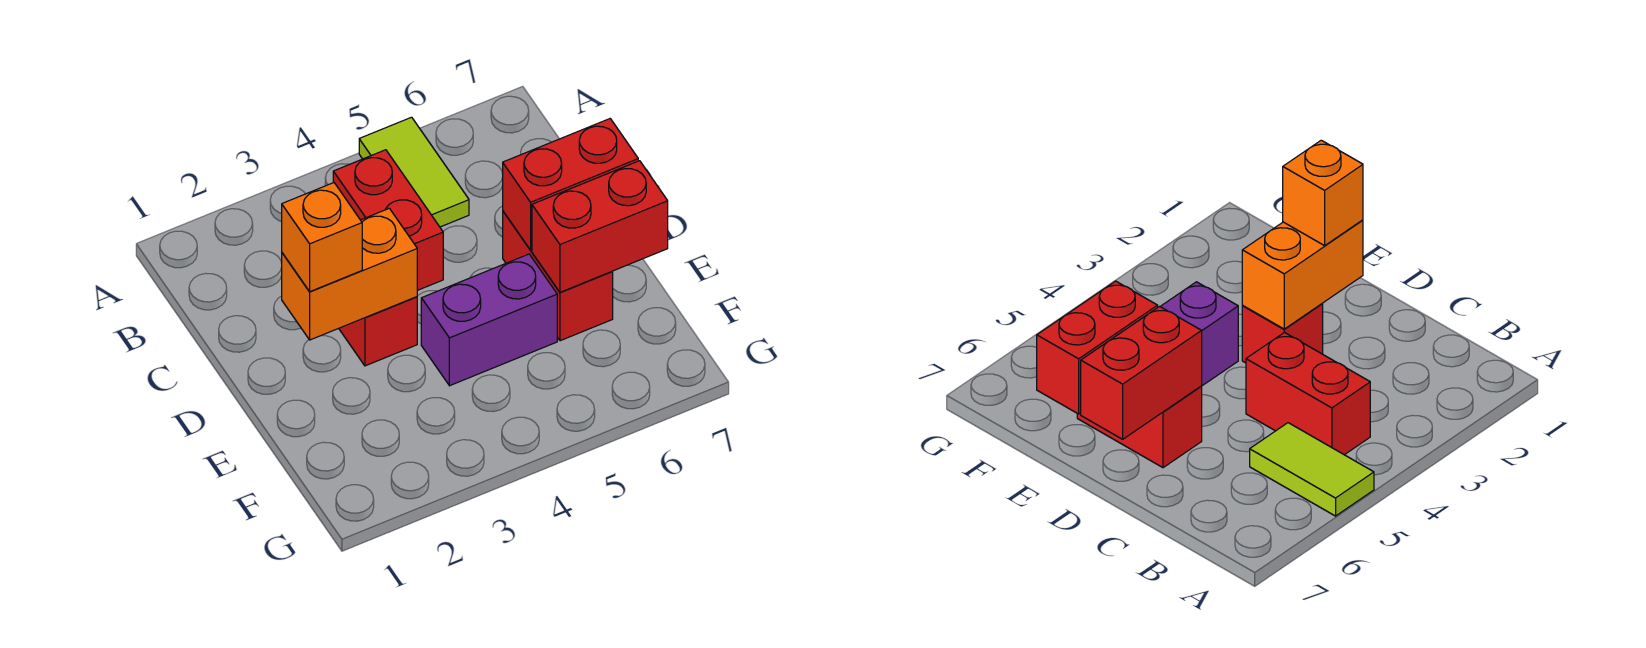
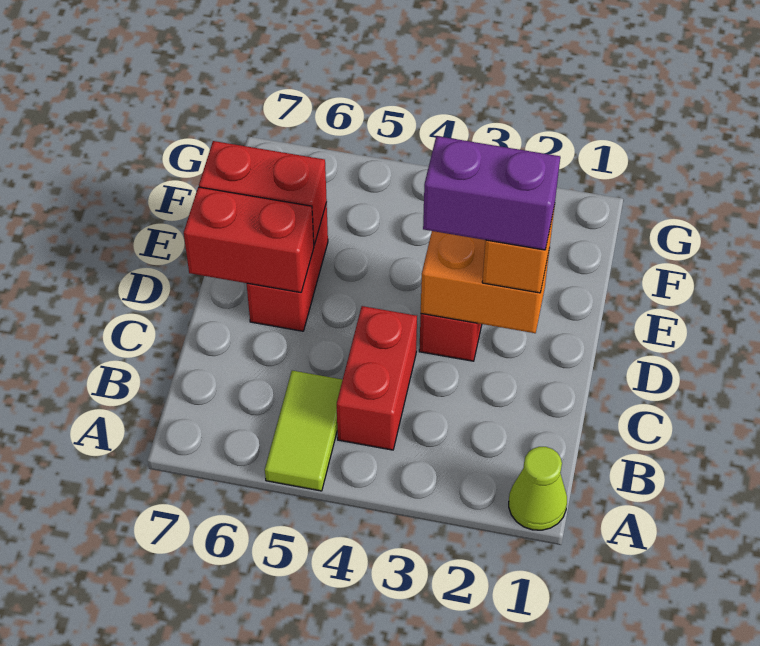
none -> lime 1x1 cone [509,447,567,530]
purple 1x2 brick [421,254,557,386] -> purple 1x2 brick moved to [423,136,560,250]

